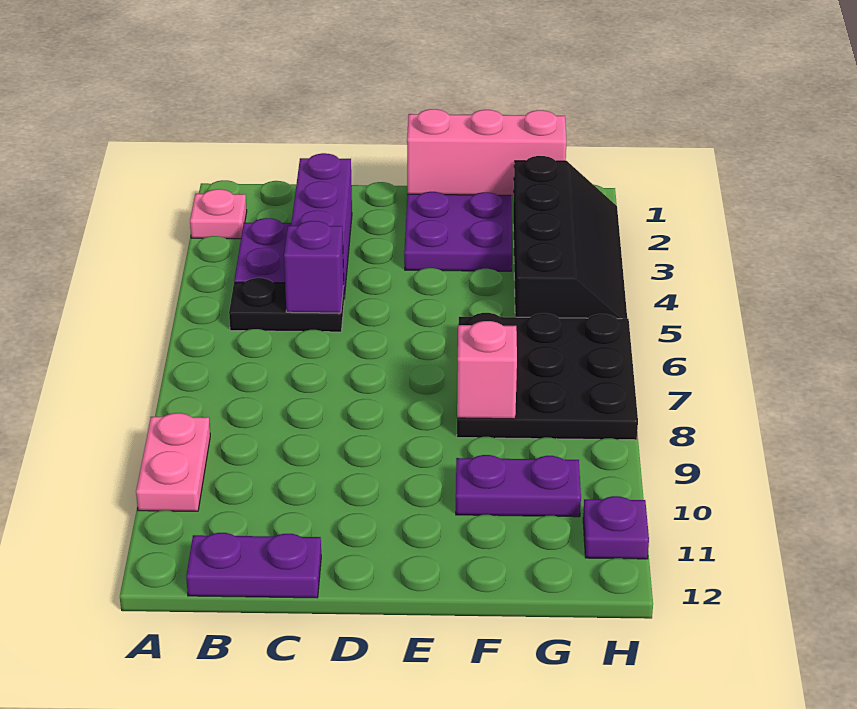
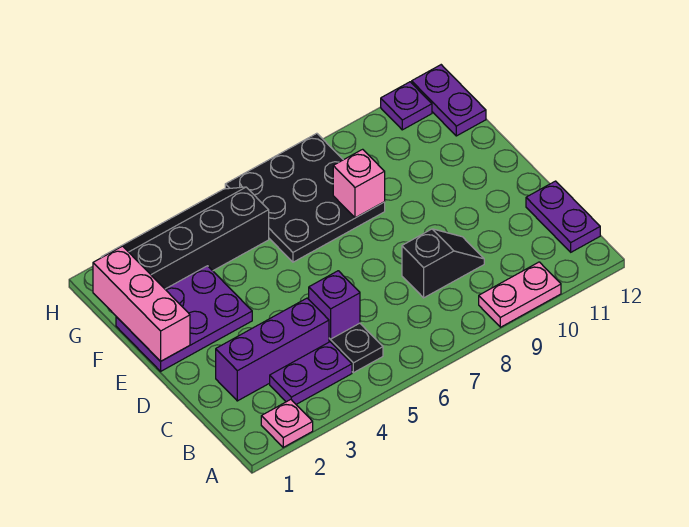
none -> black 1x2 slope [402,229,484,298]
purple 1x2 plate [456,455,581,517] -> purple 1x2 plate moved to [412,65,486,136]

